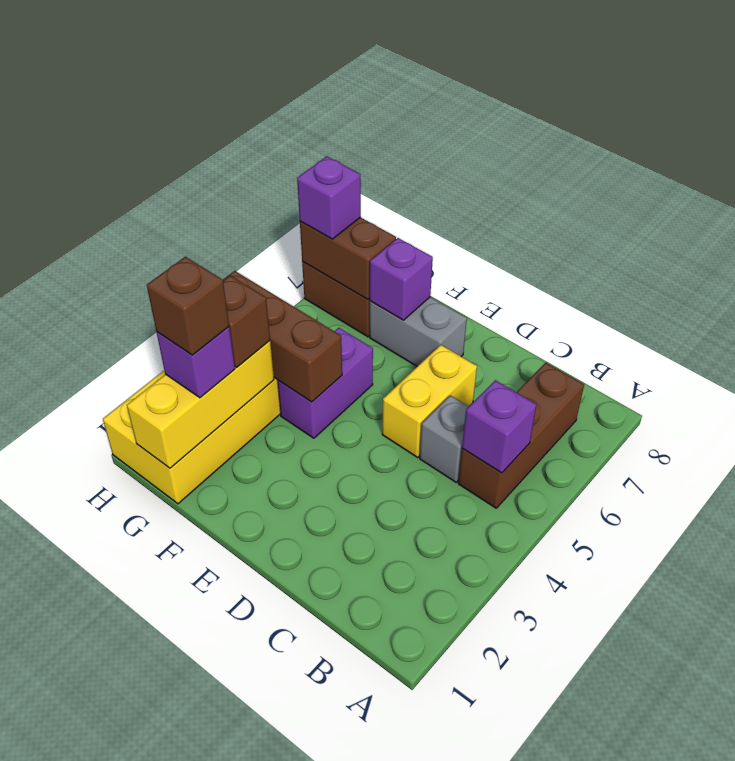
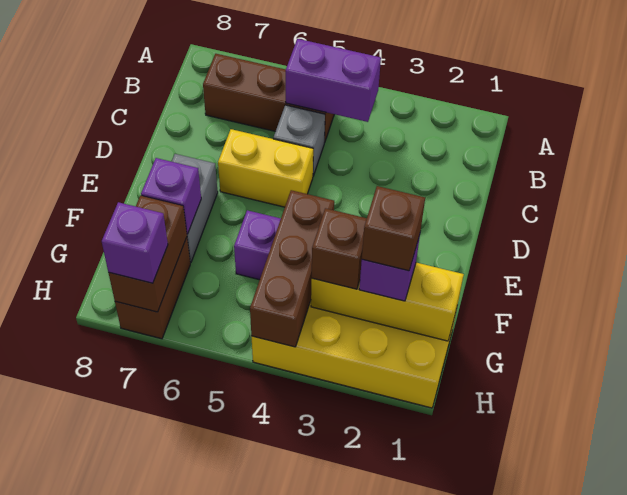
purple 1x1 brick [462,380,536,473] -> purple 1x2 brick [286,39,381,122]

